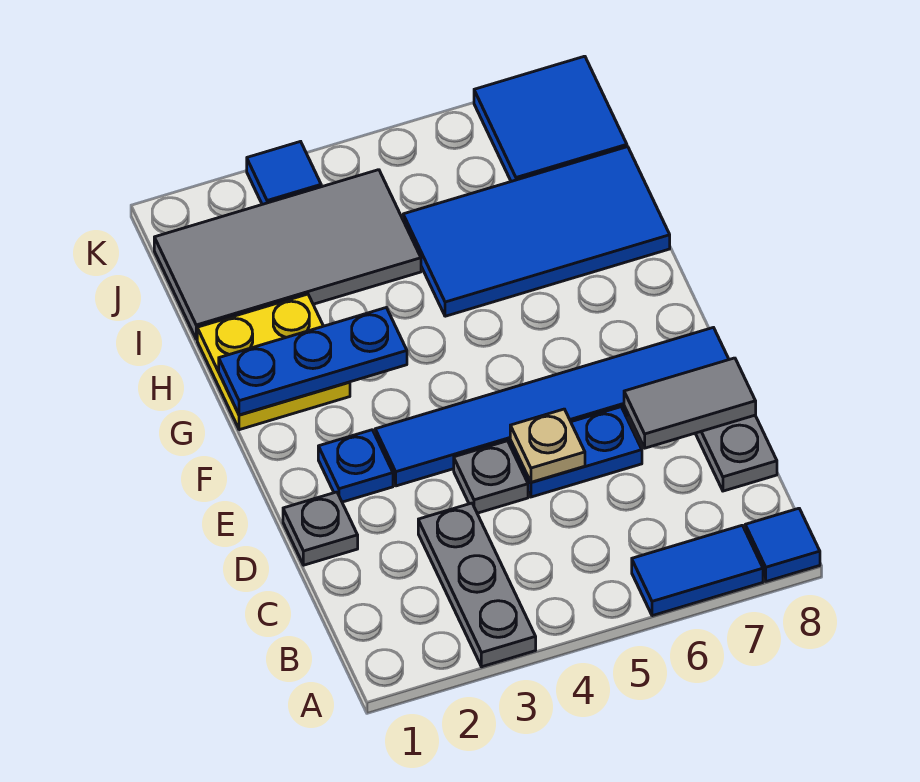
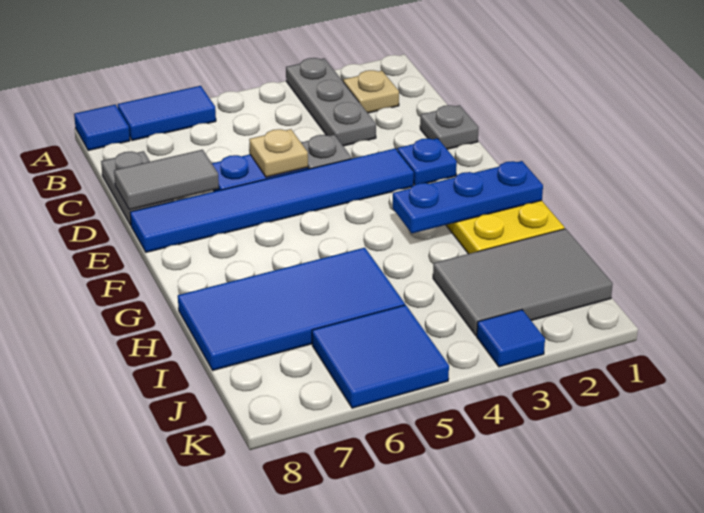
none -> tan 1x1 plate [343,70,399,113]
grey 2x4 tile [154,170,421,339] -> grey 2x3 tile [433,229,613,336]
blue 2x2 tile [474,56,627,181] -> blue 2x2 tile moved to [312,305,449,408]

